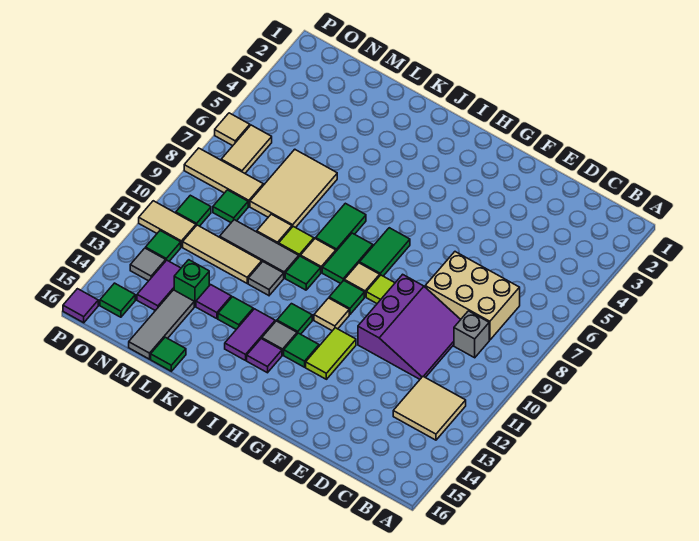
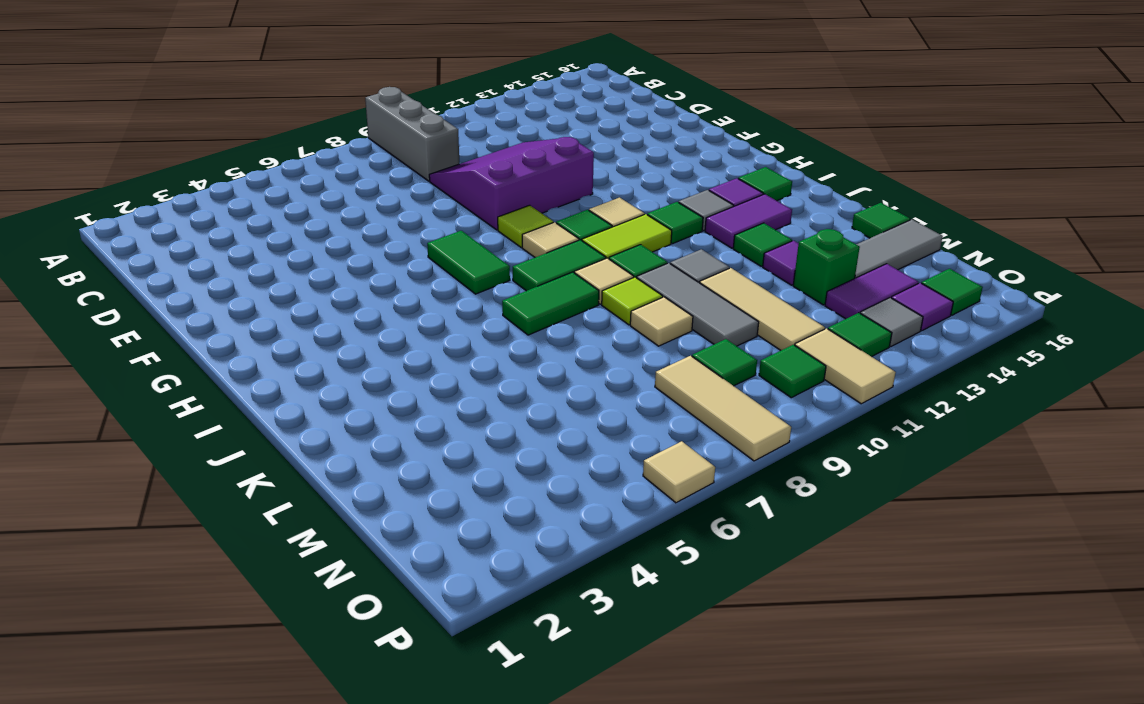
tan 2x2 tile [393,376,466,440] -> none
tan 2x3 brick [425,252,520,340] -> none
grey 1x1 brick [454,311,489,358] -> grey 1x3 brick [365,87,459,181]
lime 1x2 tile [306,328,356,379] -> lime 1x2 tile moved to [582,214,672,259]
green 1x2 tile [360,228,410,276] -> green 1x2 tile turned to [427,231,510,294]
green 1x1 tile [284,333,319,367] -> green 1x1 tile moved to [738,167,792,201]
tan 2x3 tile [250,149,337,228] -> none
tan 1x2 tile [221,125,272,173] -> none
purple 1x1 tile [63,289,98,323] -> purple 1x1 tile moved to [891,283,953,331]

